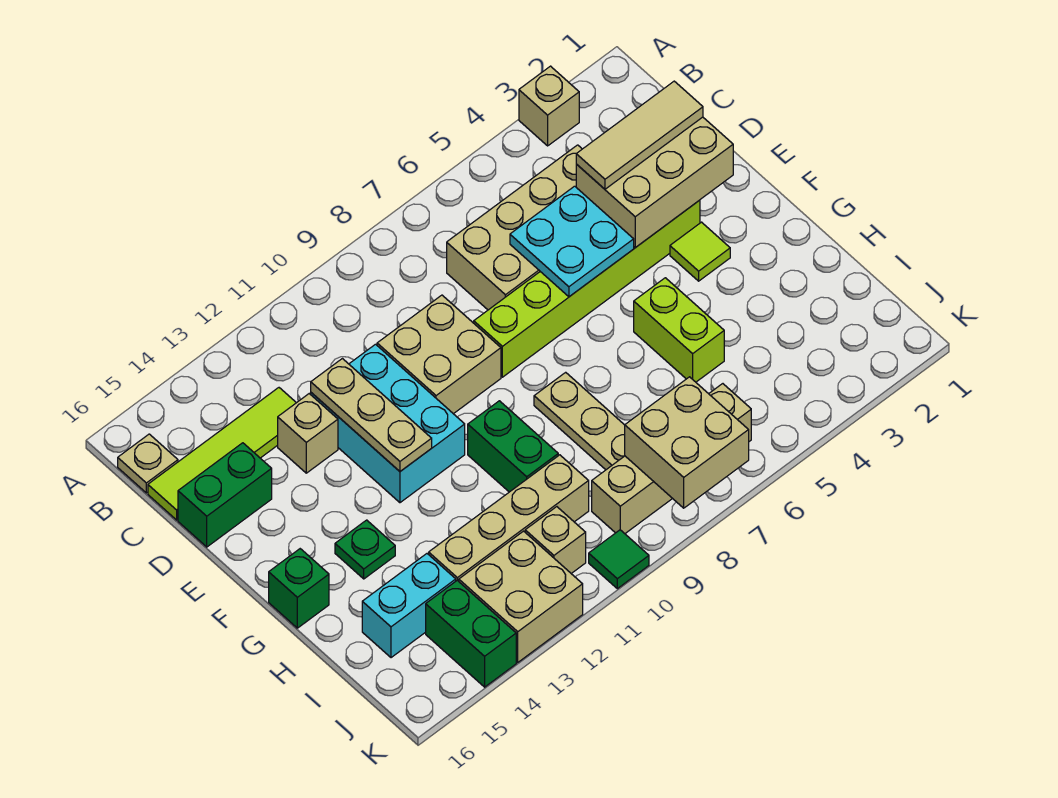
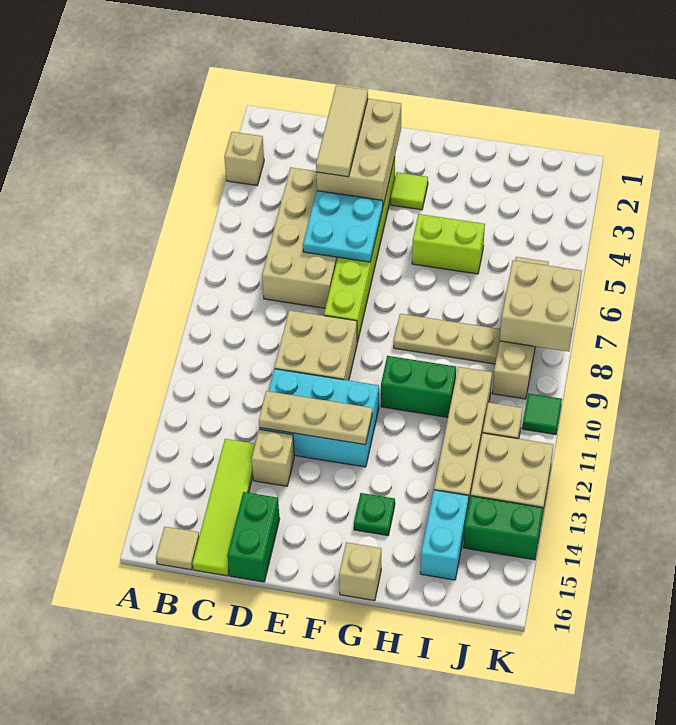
tan 1x1 plate [118,434,178,493] -> tan 1x1 tile [156,527,199,570]
green 1x1 brick [269,549,329,628] -> tan 1x1 brick [339,542,381,601]

